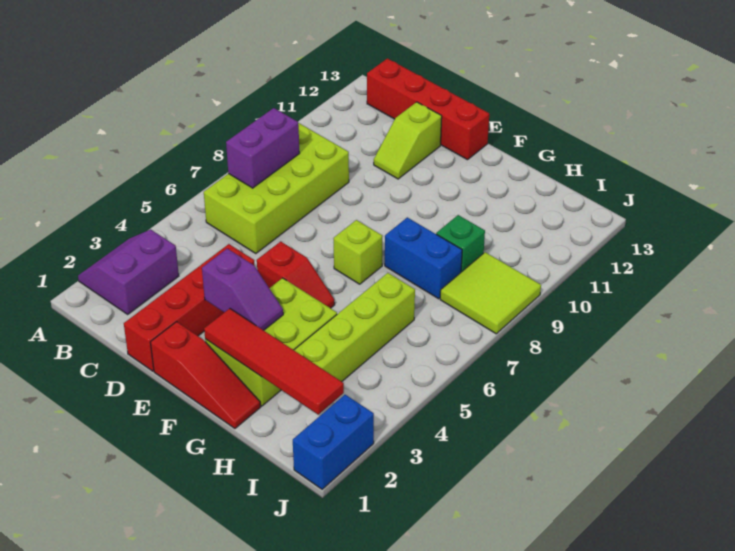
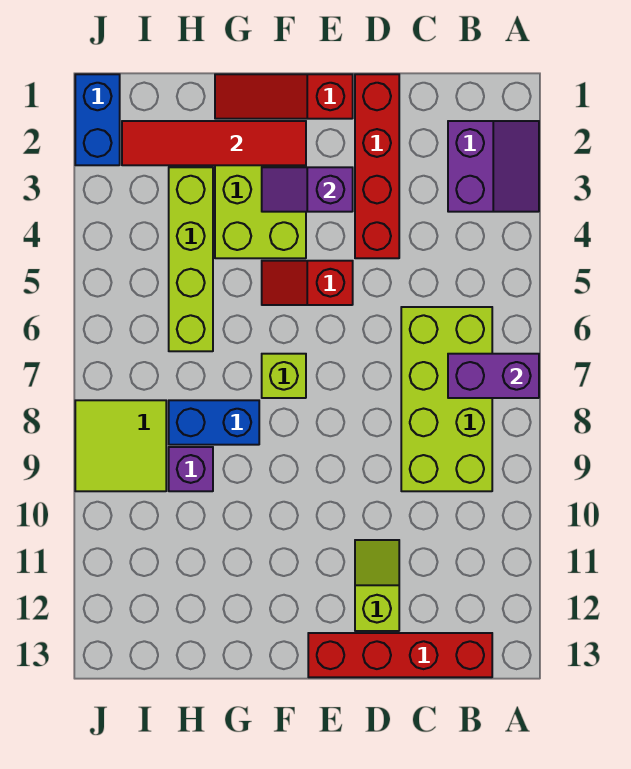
purple 1x2 brick [226,108,299,188] -> purple 1x2 brick turned to [448,354,539,398]
green 1x1 brick [436,215,485,272] -> purple 1x1 brick [169,447,213,491]

